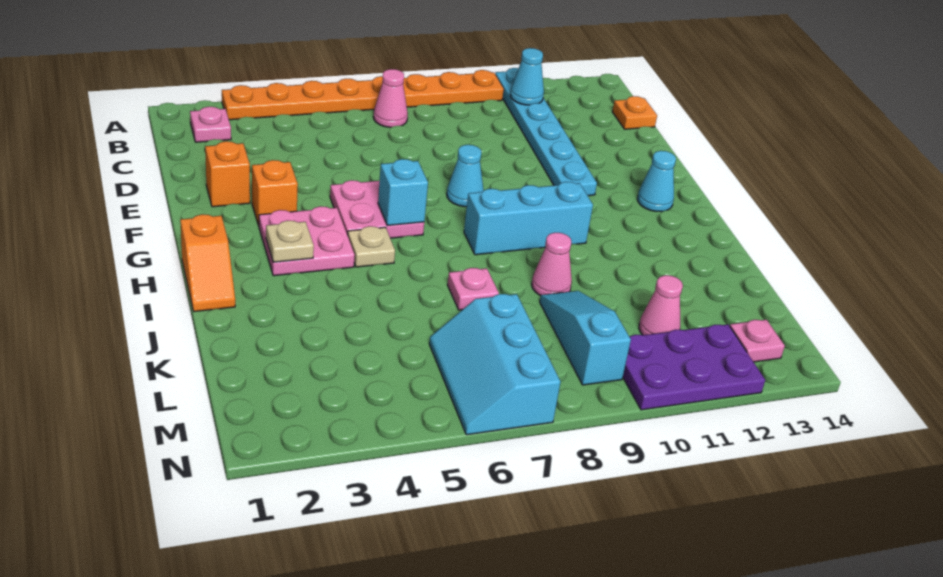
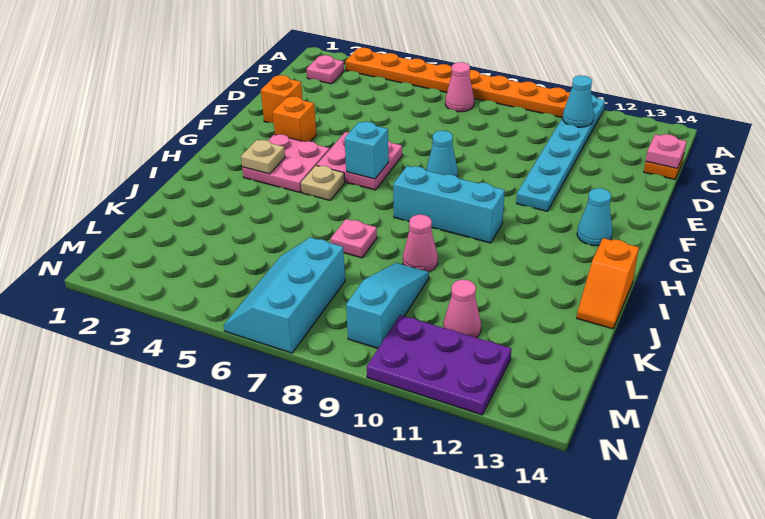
orange 1x2 slope [180,214,235,312] -> orange 1x2 slope moved to [577,238,639,329]
pink 1x1 plate [730,320,785,362] -> pink 1x1 plate moved to [646,134,687,168]

